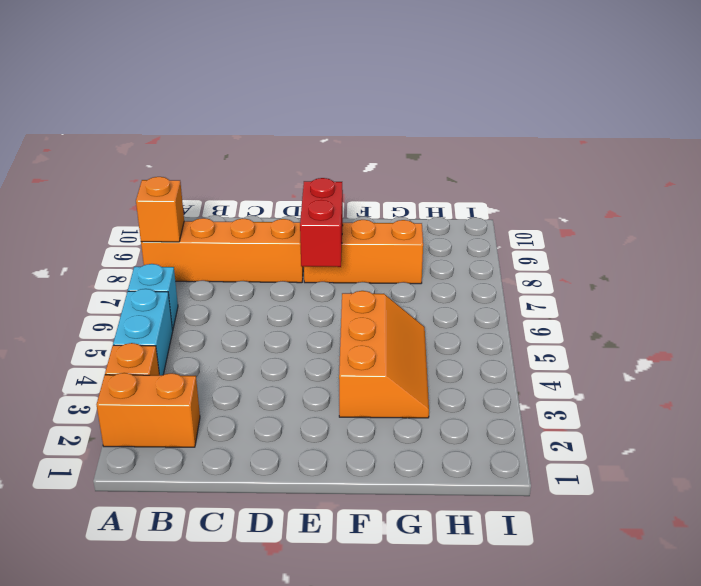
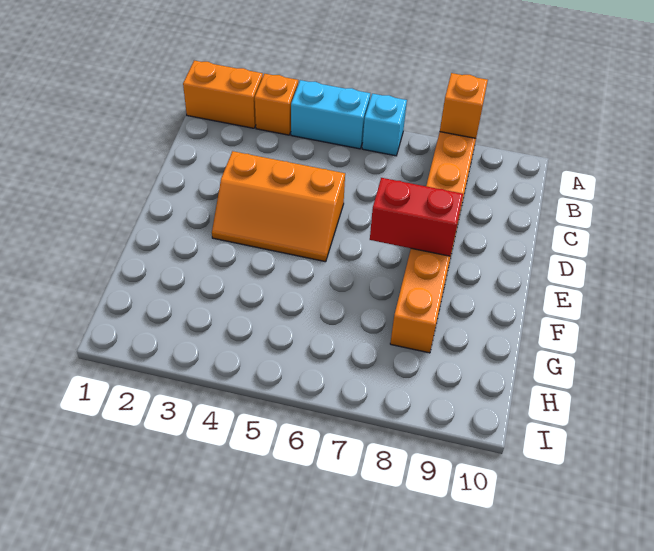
orange 1x2 brick [97,373,200,447] -> orange 1x2 brick turned to [183,61,263,128]
orange 2x3 slope [339,291,429,418] -> orange 2x3 slope moved to [212,151,345,262]

